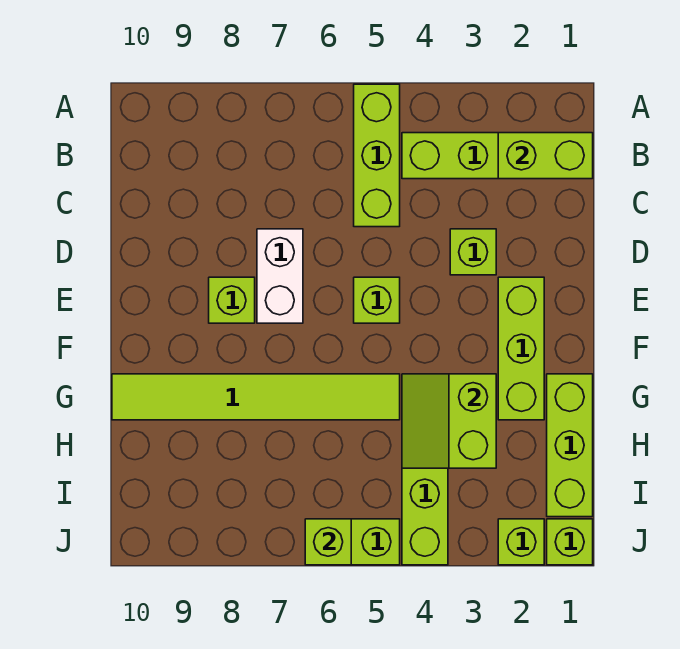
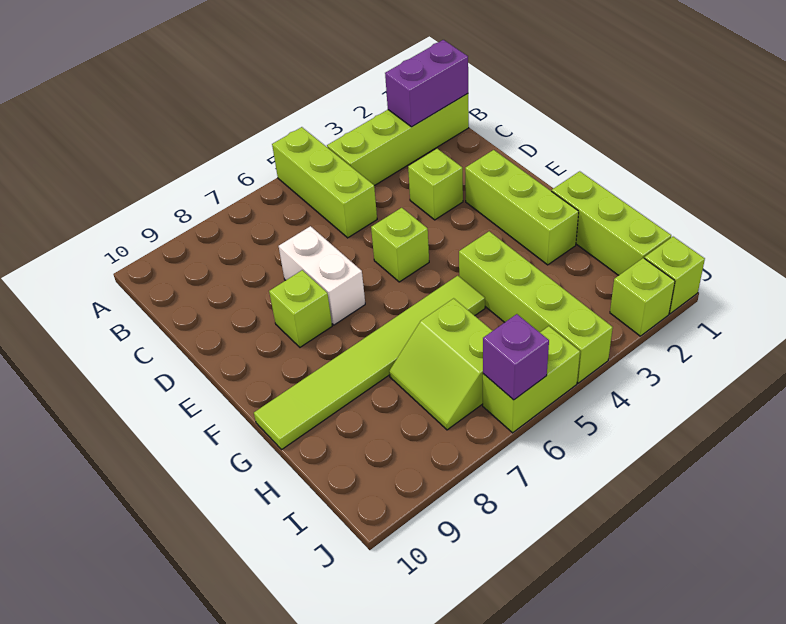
lime 1x2 brick [498,133,593,179] -> purple 1x2 brick [385,40,468,127]
lime 2x2 slope [402,374,496,468] -> lime 2x2 slope moved to [389,298,492,430]
lime 1x1 brick [305,519,351,565] -> purple 1x1 brick [483,314,549,400]

